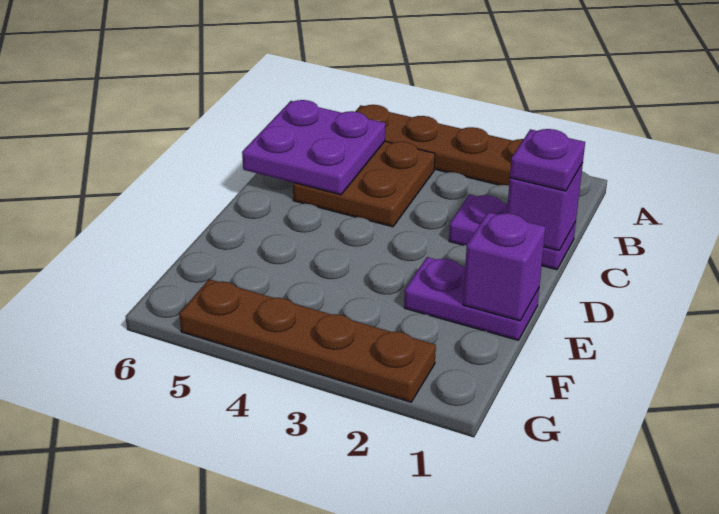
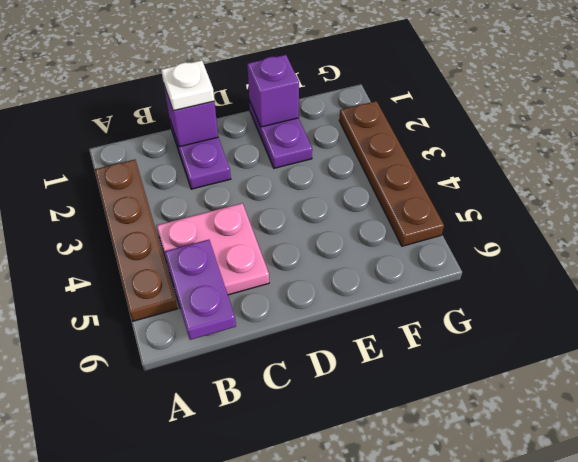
brown 2x2 plate [293,141,435,227] -> pink 2x2 plate [157,203,269,307]
purple 2x2 plate [242,100,385,195] -> purple 1x2 plate [165,240,236,340]
purple 1x1 plate [510,129,585,191] -> white 1x1 plate [161,60,214,111]

